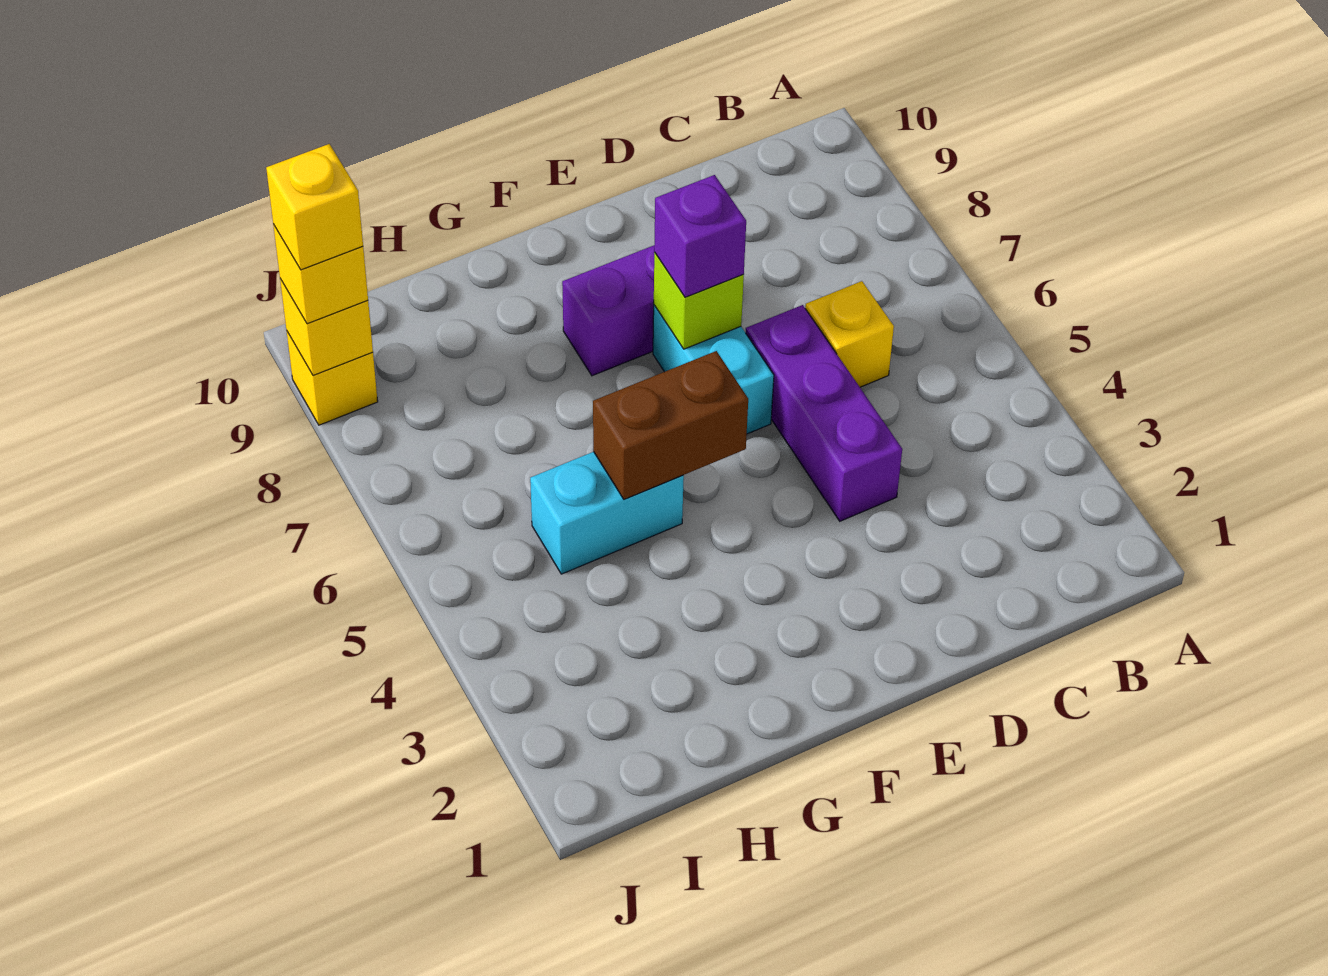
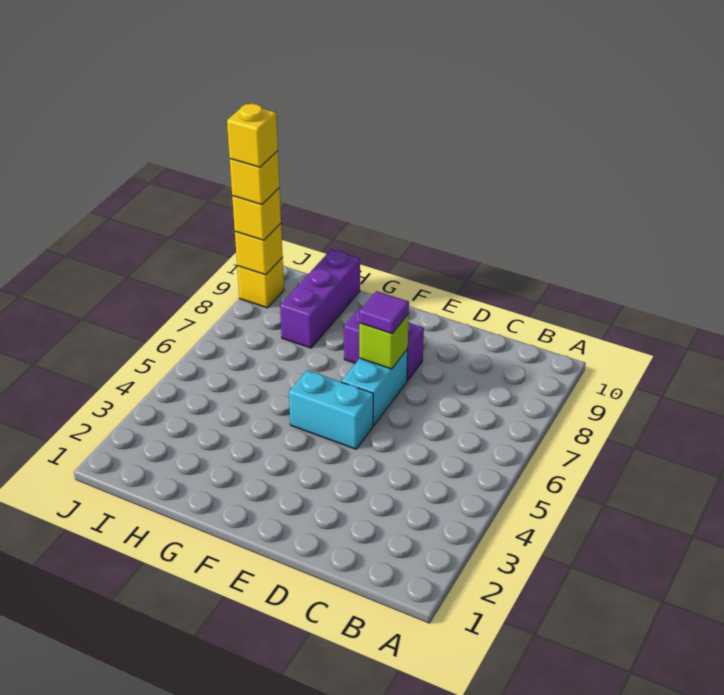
yellow 1x1 brick [805,281,894,387] -> yellow 1x1 brick moved to [227,104,278,167]
purple 1x3 brick [746,305,902,521] -> purple 1x3 brick moved to [280,249,360,348]
purple 1x1 brick [654,175,746,297] -> purple 1x1 tile [359,291,409,334]
brown 1x2 brick [593,351,748,499] -> none
cyan 1x2 brick [530,452,684,574] -> cyan 1x2 brick moved to [289,370,373,449]

